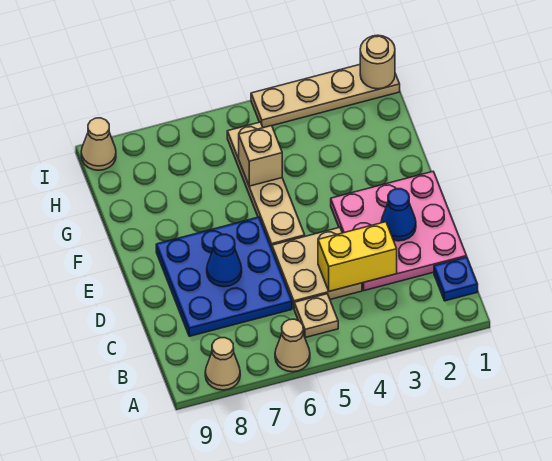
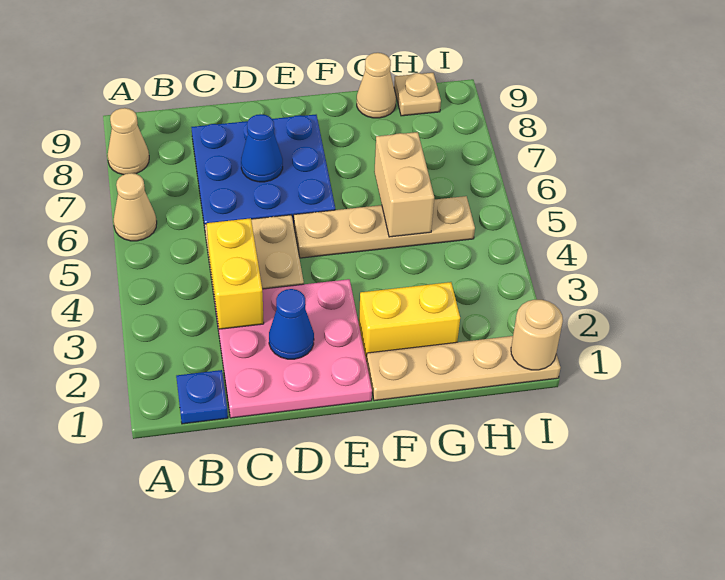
tan 1x1 plate [294,294,338,338] -> tan 1x1 plate moved to [394,73,441,116]
none -> yellow 1x2 brick [359,282,460,361]
tan 1x1 brick [239,126,282,186] -> tan 1x2 brick [374,132,434,237]
tan 1x4 plate [251,65,400,128] -> tan 1x4 plate turned to [366,336,560,401]
tan 1x1 cone [81,118,116,170] -> tan 1x1 cone moved to [357,53,396,118]

